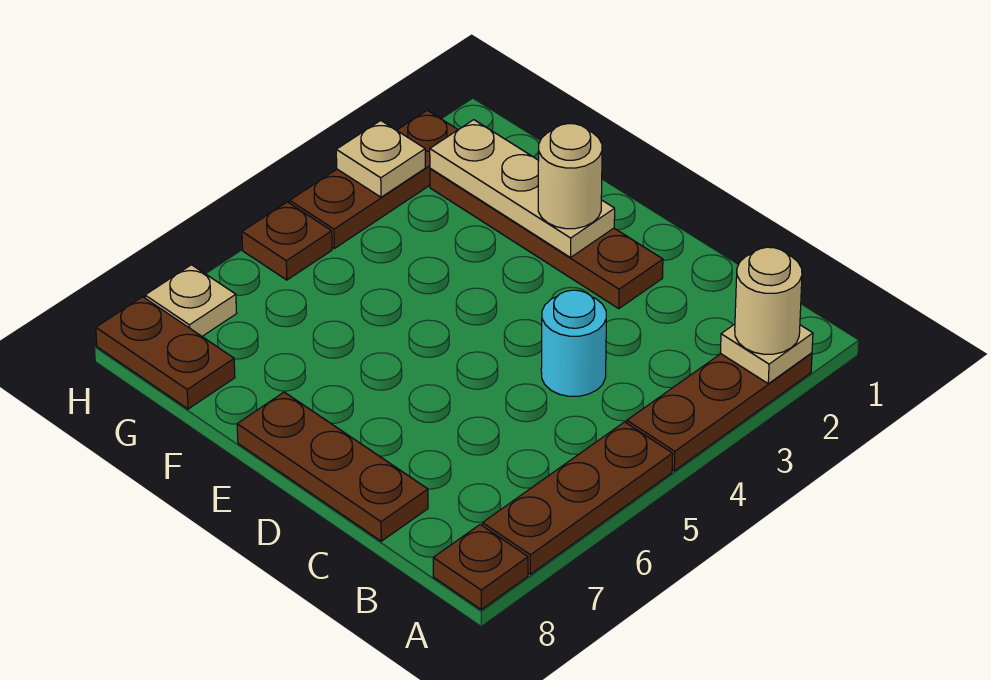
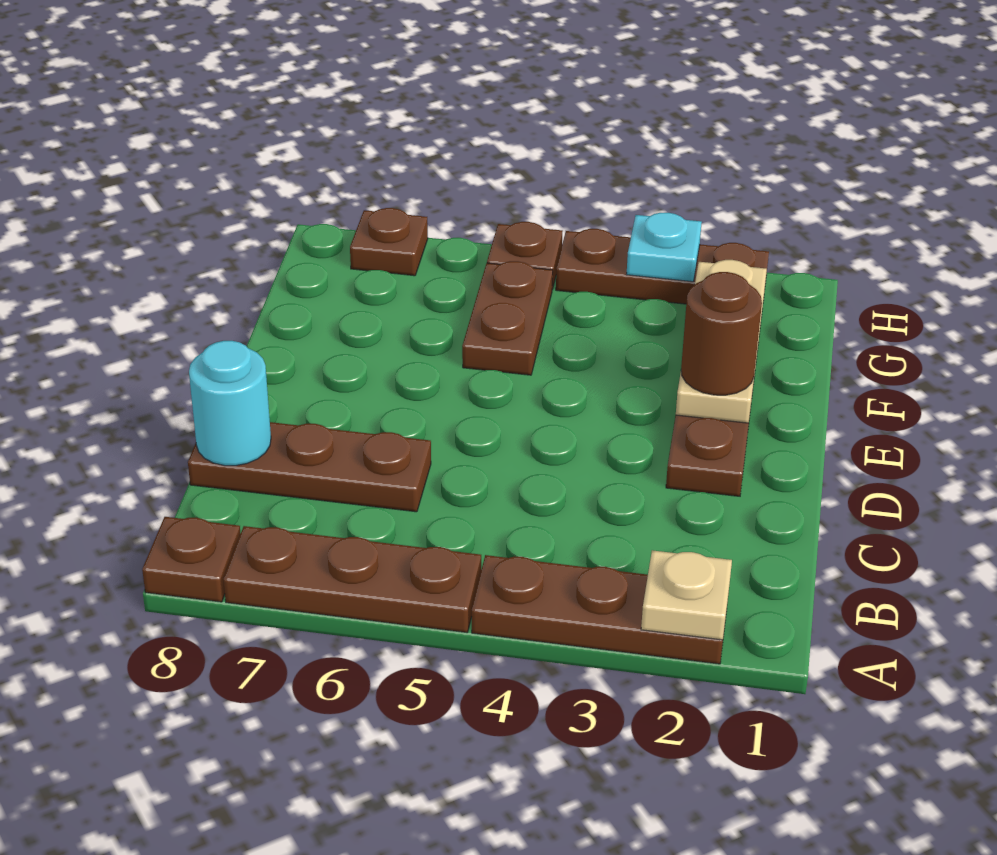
tan 1x1 round brick [735,247,802,354] -> none
cyan 1x1 round brick [541,290,606,396] -> cyan 1x1 round brick moved to [189,341,271,466]
brown 1x3 plate [237,392,428,541] -> brown 1x3 plate turned to [188,422,431,512]
tan 1x1 round brick [538,124,602,229] -> brown 1x1 round brick [681,272,762,395]
brown 1x2 plate [96,297,235,409] -> brown 1x2 plate moved to [462,261,553,375]
tan 1x1 plate [336,121,425,197] -> cyan 1x1 plate [626,213,702,282]
tan 1x1 plate [145,265,237,336] -> brown 1x1 plate [350,208,428,276]

